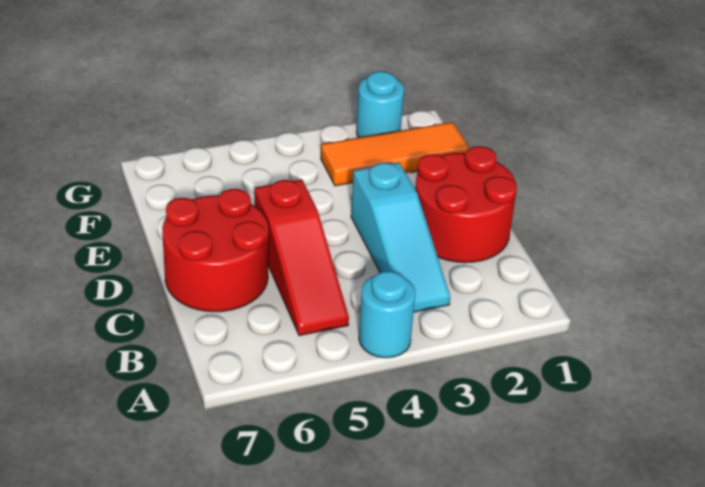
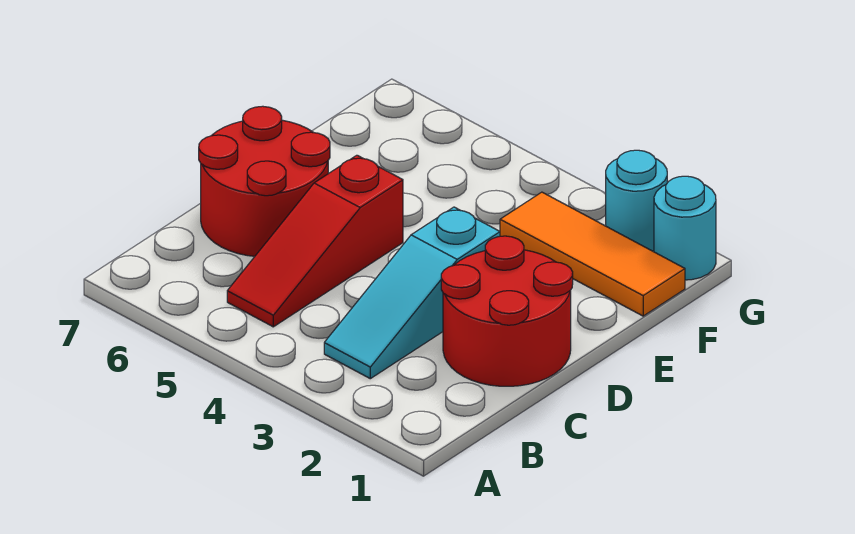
cyan 1x1 round brick [359,271,415,358] -> cyan 1x1 round brick moved to [654,176,716,280]

